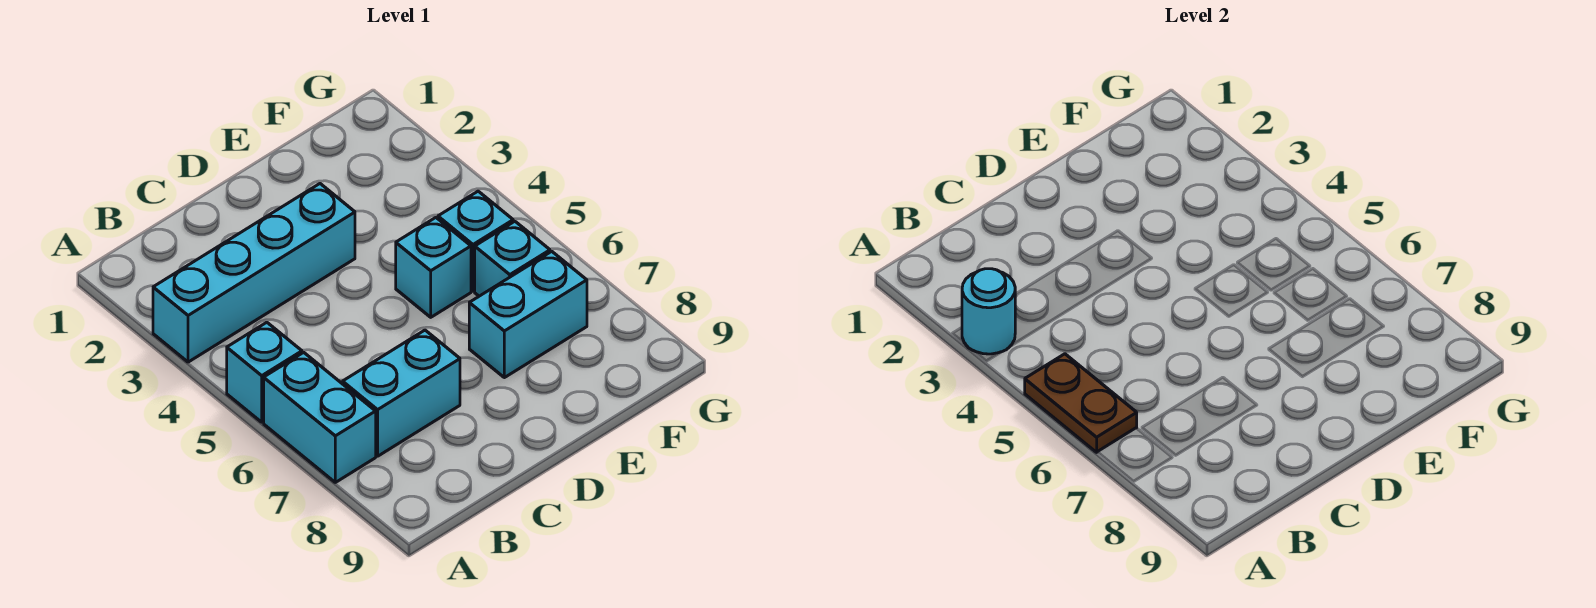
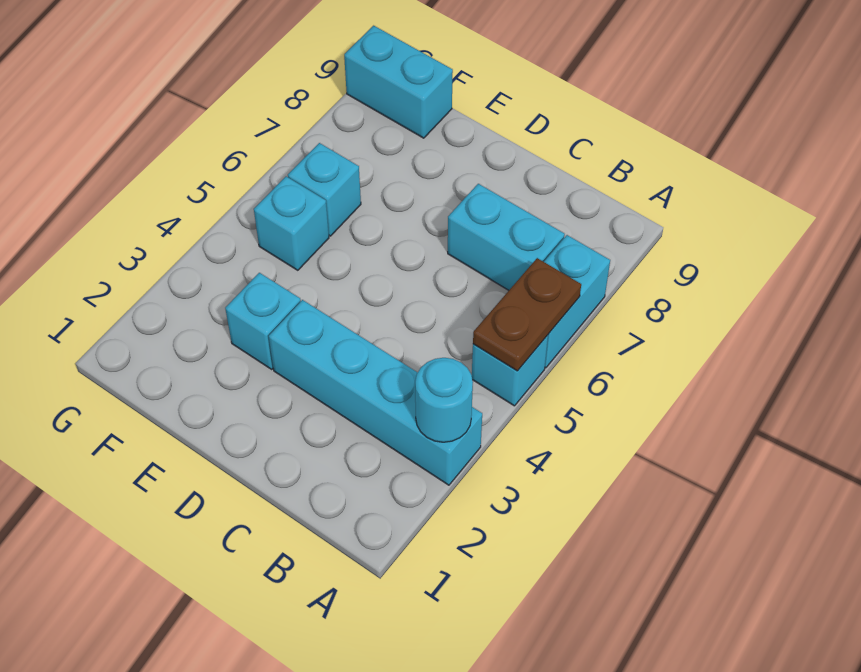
cyan 1x1 brick [396,218,471,317] -> cyan 1x1 brick moved to [225,273,301,369]
cyan 1x2 brick [469,251,587,378] -> cyan 1x2 brick moved to [344,26,453,138]

